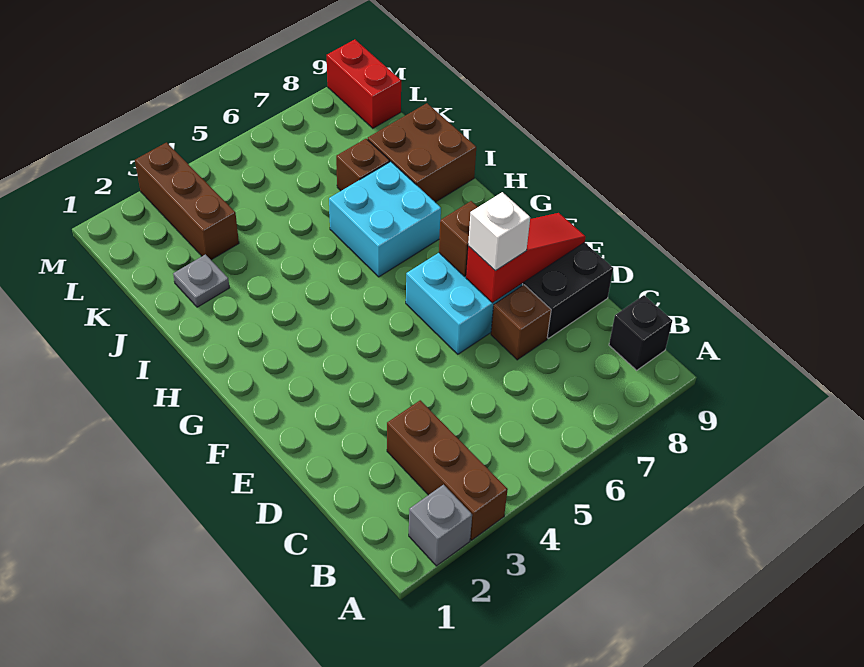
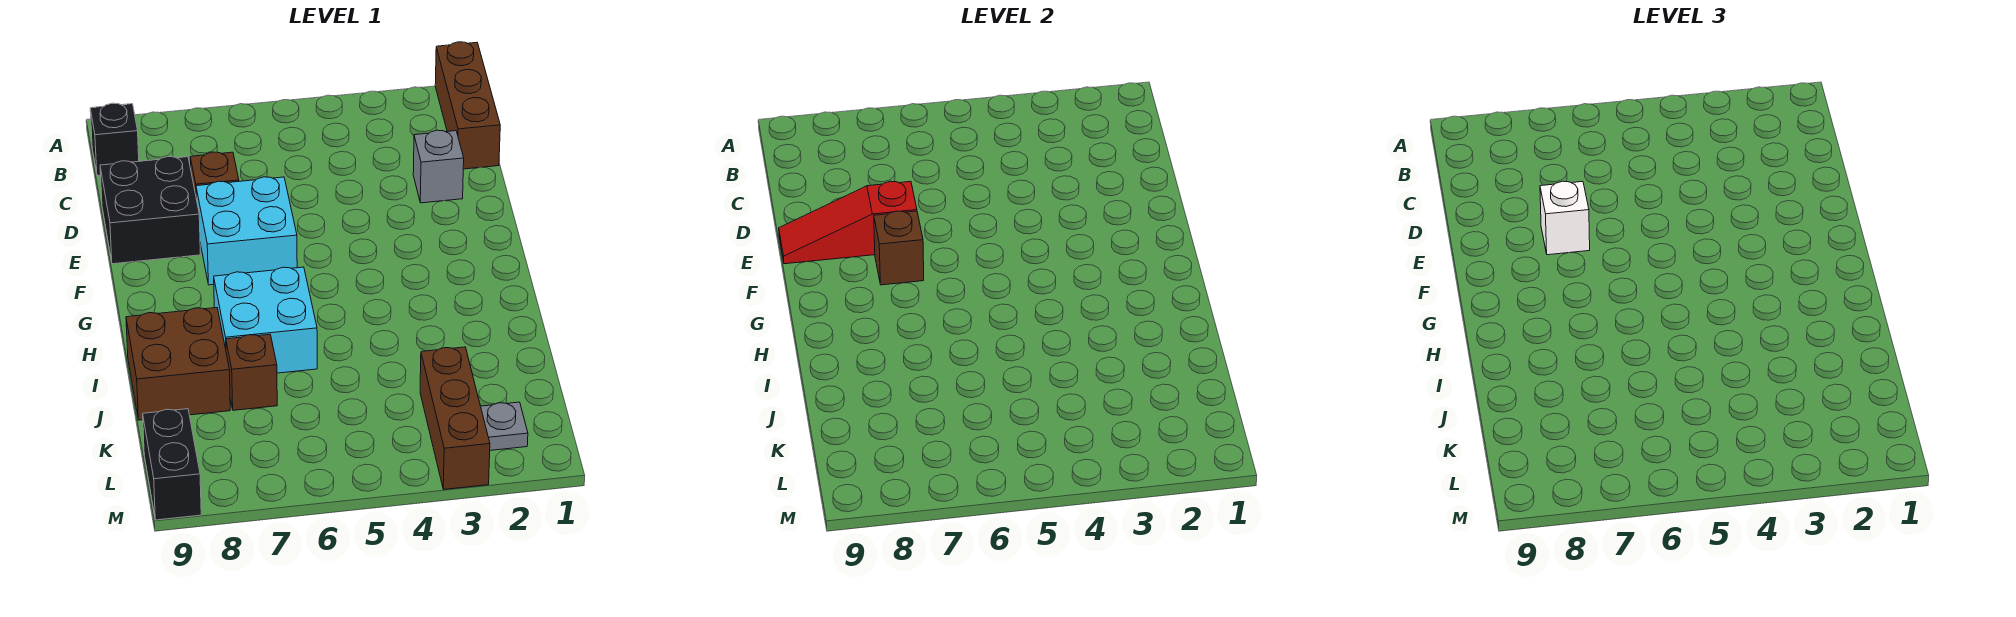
grey 1x1 brick [409,485,472,566] -> grey 1x1 brick moved to [413,130,464,203]
brown 1x3 brick [387,400,508,540] -> brown 1x3 brick moved to [435,42,500,169]
grey 1x1 plate [173,254,229,307] -> grey 1x1 plate moved to [481,402,528,450]
red 1x2 brick [327,39,401,128] -> black 1x2 brick [143,409,201,520]

